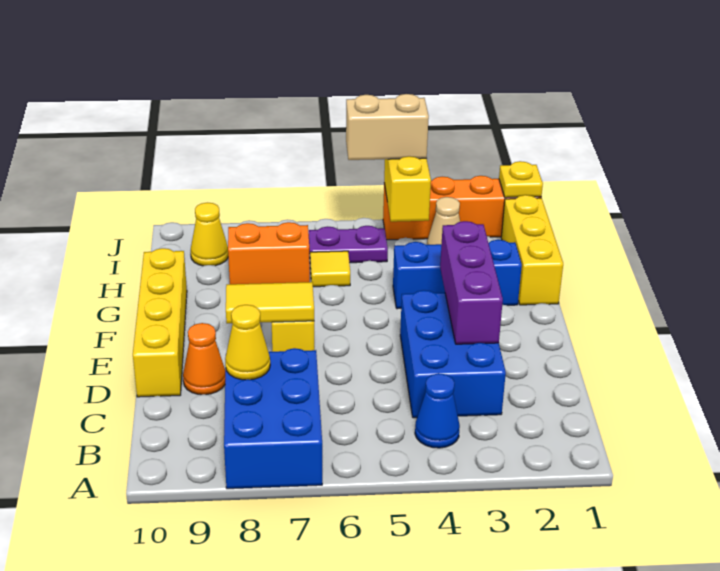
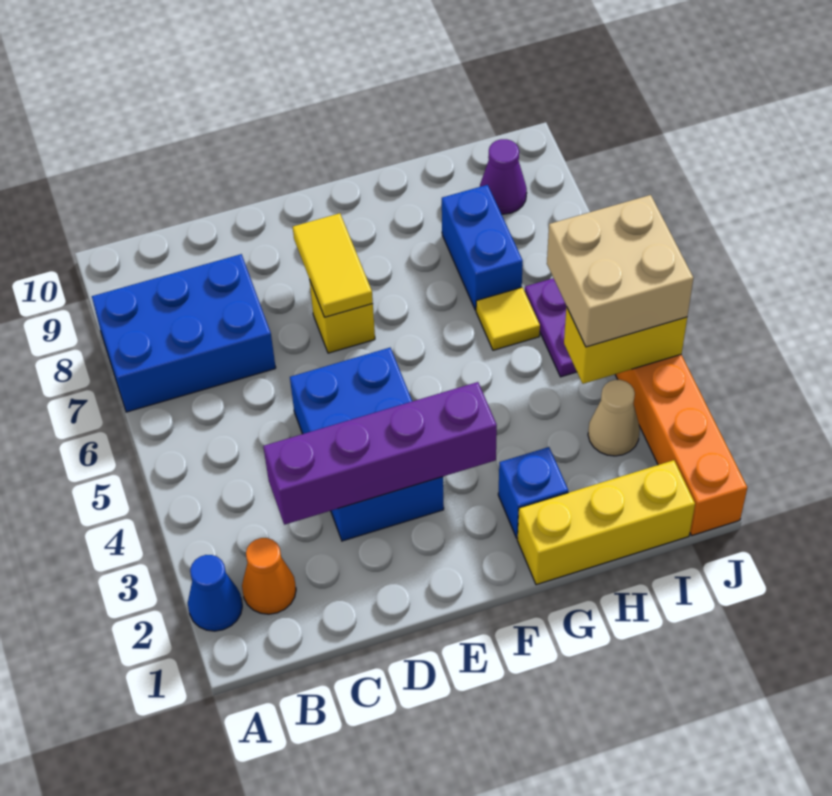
blue 1x1 cone [415,373,460,448] -> blue 1x1 cone moved to [188,555,242,631]
blue 2x3 brick [400,290,506,418] -> blue 2x3 brick turned to [290,348,444,541]
yellow 1x1 cone [225,305,270,380] -> none
purple 1x3 brick [440,221,503,344] -> purple 1x4 brick [263,382,497,525]
orange 1x1 cone [183,323,225,395] -> orange 1x1 cone moved to [242,538,296,614]
yellow 1x4 brick [133,248,187,397] -> none
blue 1x3 brick [393,240,522,309] -> blue 1x1 brick [498,447,568,538]
orange 1x2 brick [228,222,310,284] -> blue 1x2 brick [442,185,523,310]
yellow 1x1 cone [191,203,228,266] -> purple 1x1 cone [480,139,527,214]
yellow 1x1 plate [499,161,543,198] -> none
tan 1x2 brick [346,94,429,160] -> tan 2x2 brick [547,195,693,347]

